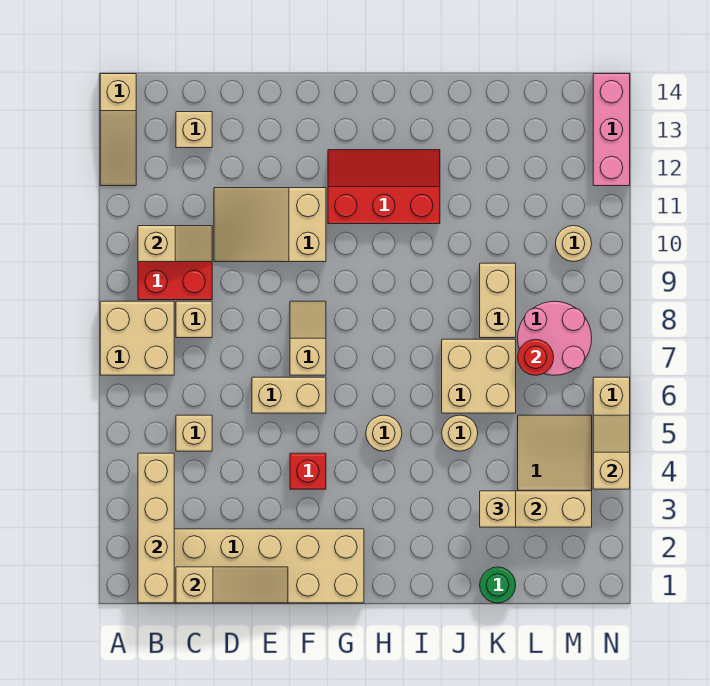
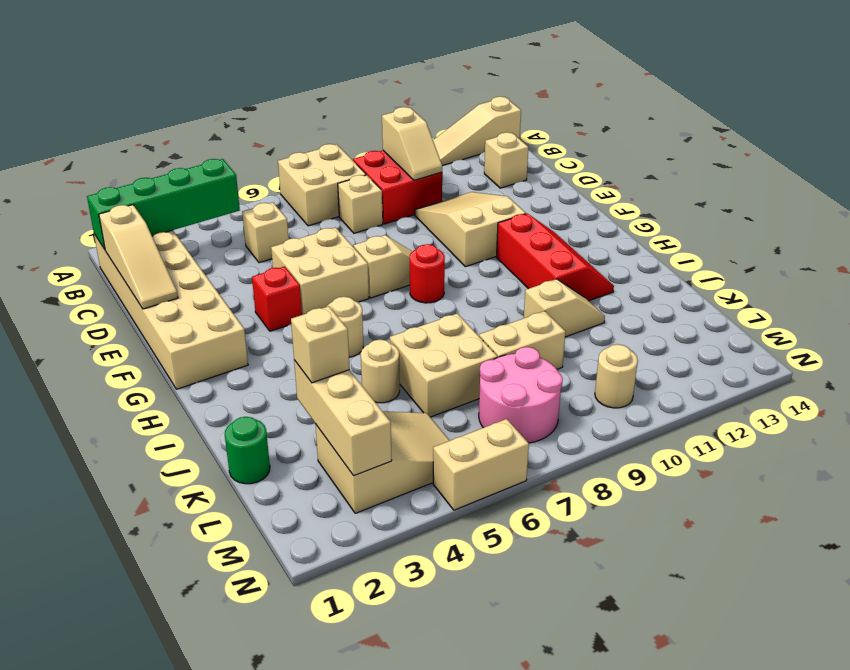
tan 1x4 brick [138,453,174,603] -> green 1x4 brick [87,159,240,249]
tan 1x2 brick [252,377,326,413] -> tan 2x2 brick [271,227,369,315]
red 1x1 round brick [518,339,554,375] -> red 1x1 round brick moved to [410,244,445,303]
tan 1x2 slope [593,415,630,489] -> tan 1x2 slope moved to [524,279,605,337]
pink 1x3 brick [593,74,630,186] -> none

